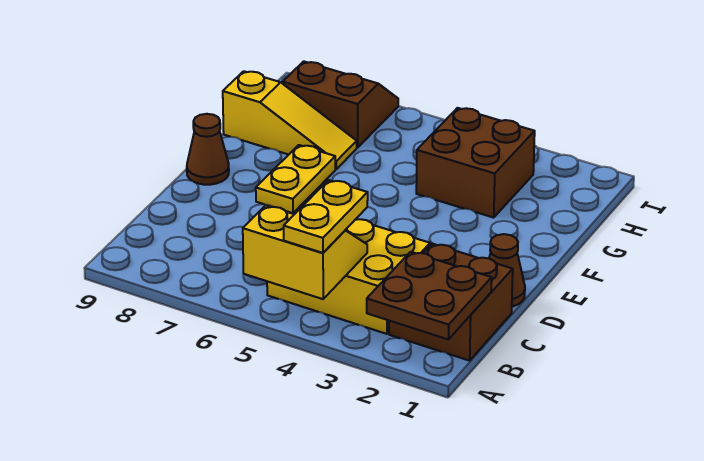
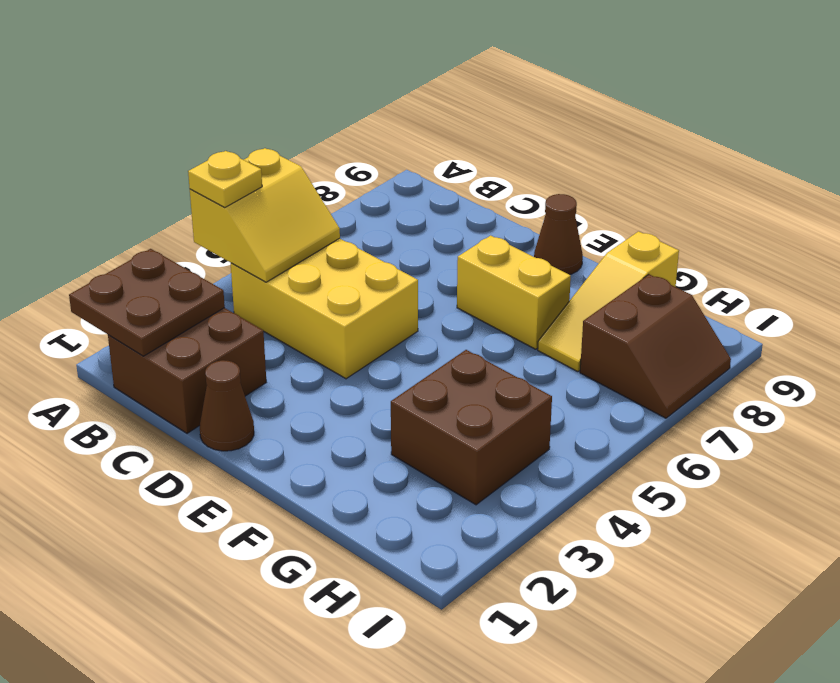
yellow 1x2 plate [284,180,368,253] -> yellow 1x1 plate [188,151,262,208]
yellow 2x3 brick [267,219,430,334] -> yellow 2x3 brick turned to [231,238,418,379]
yellow 1x2 plate [256,145,335,213] -> yellow 1x2 brick [457,235,571,349]

